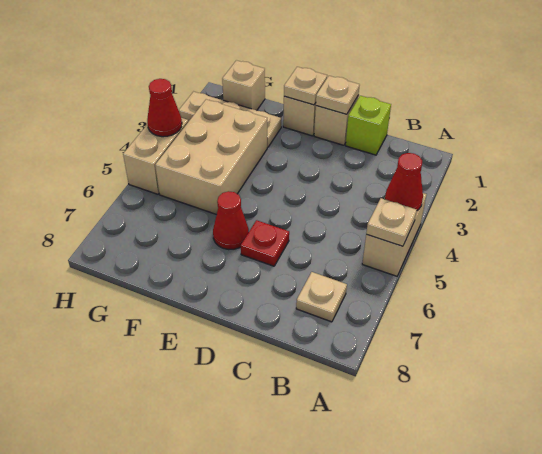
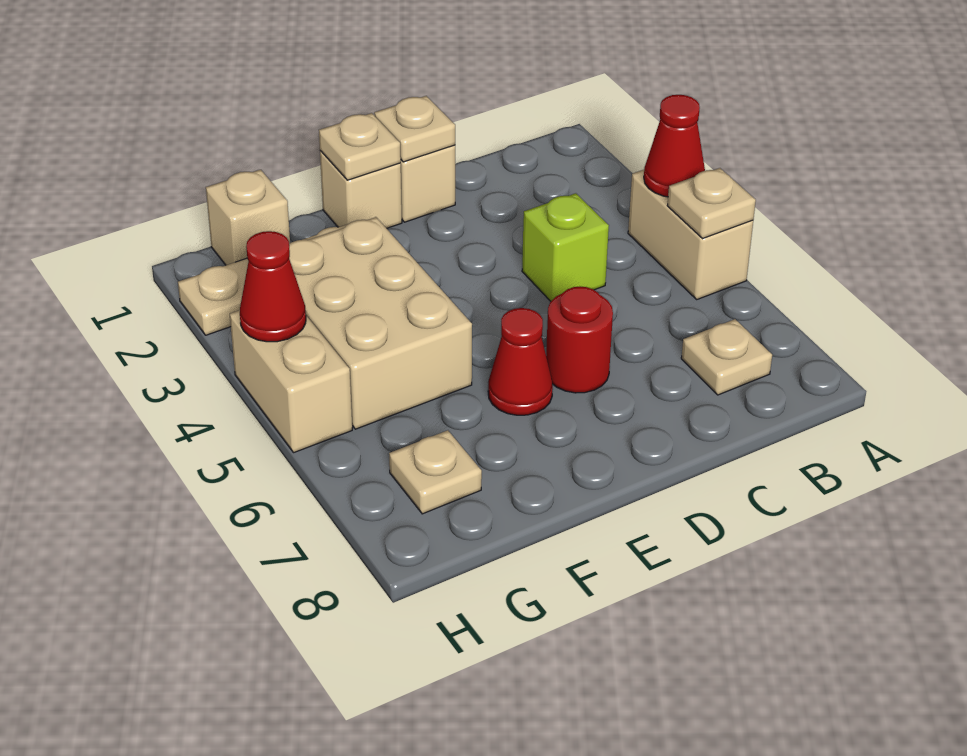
lime 1x1 brick [346,96,391,155] -> lime 1x1 brick moved to [522,193,609,301]
red 1x1 plate [241,220,289,266] -> red 1x1 round brick [546,286,613,393]
none -> tan 1x1 plate [389,430,482,514]

